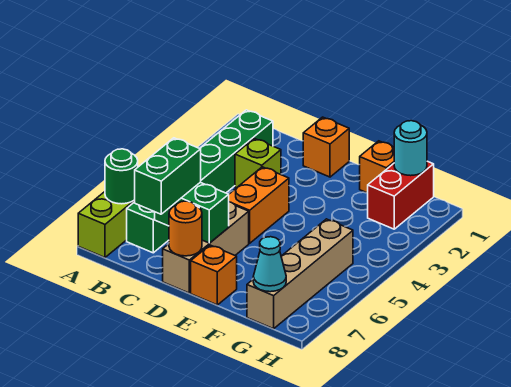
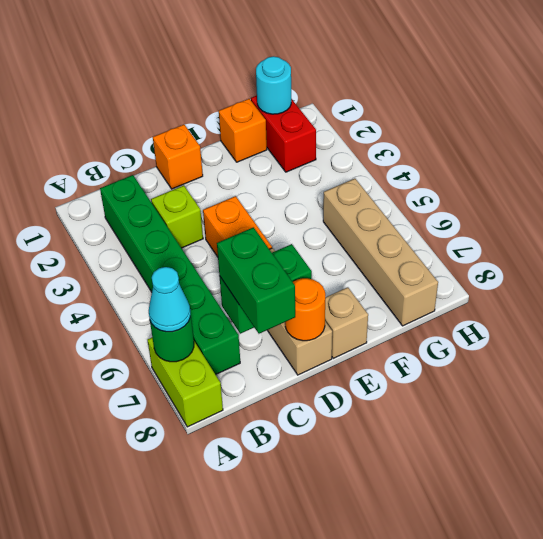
orange 1x1 brick [191,245,237,305] -> tan 1x1 brick [325,287,368,358]
cyan 1x1 cone [253,237,286,292] -> cyan 1x1 cone moved to [149,267,190,332]

